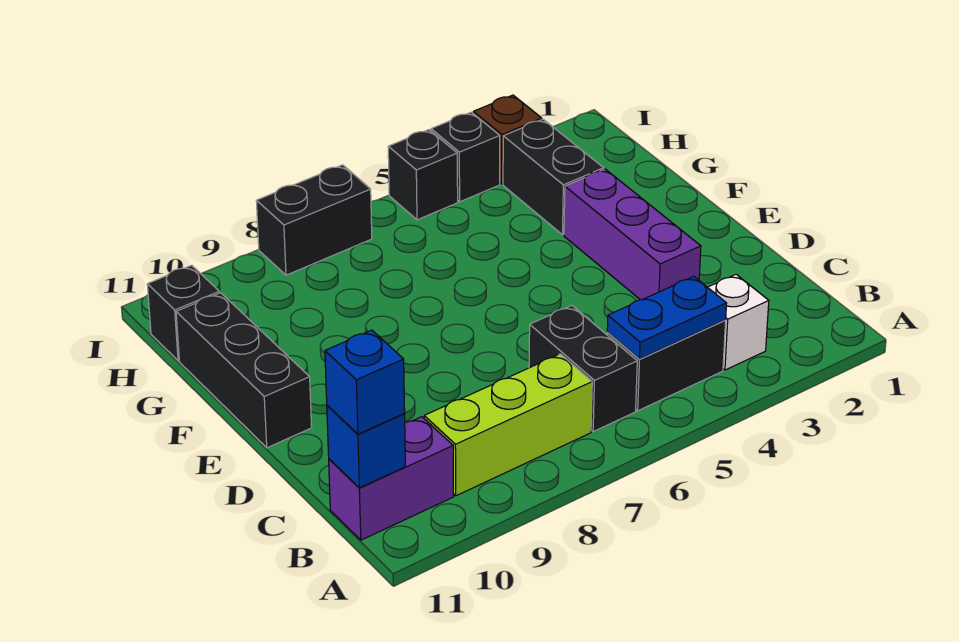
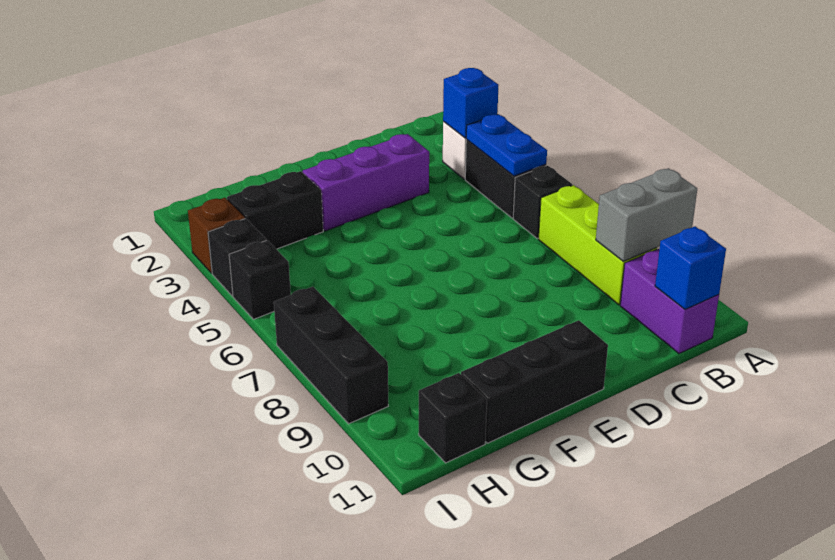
none -> grey 1x2 brick [596,168,697,261]
black 1x2 brick [529,306,637,431] -> black 1x1 brick [513,166,572,238]
blue 1x1 brick [325,330,405,434] -> blue 1x1 brick moved to [443,68,498,138]
black 1x2 brick [256,165,372,275] -> black 1x3 brick [274,287,388,424]

